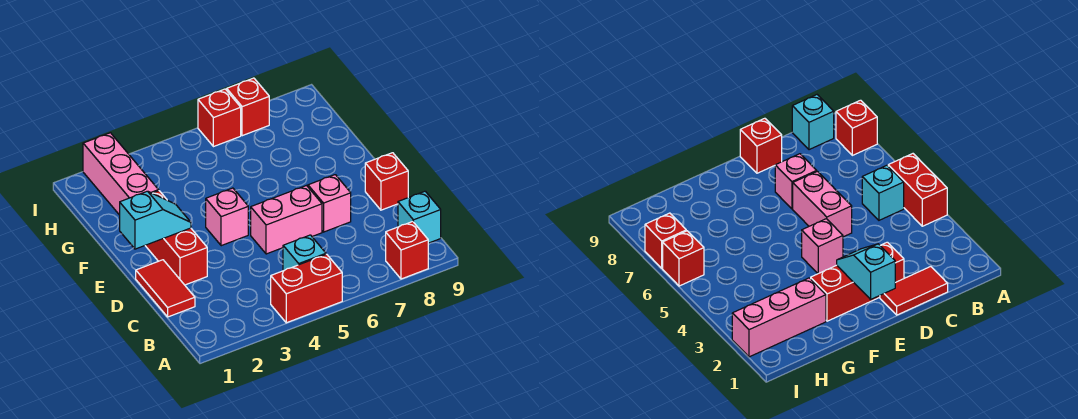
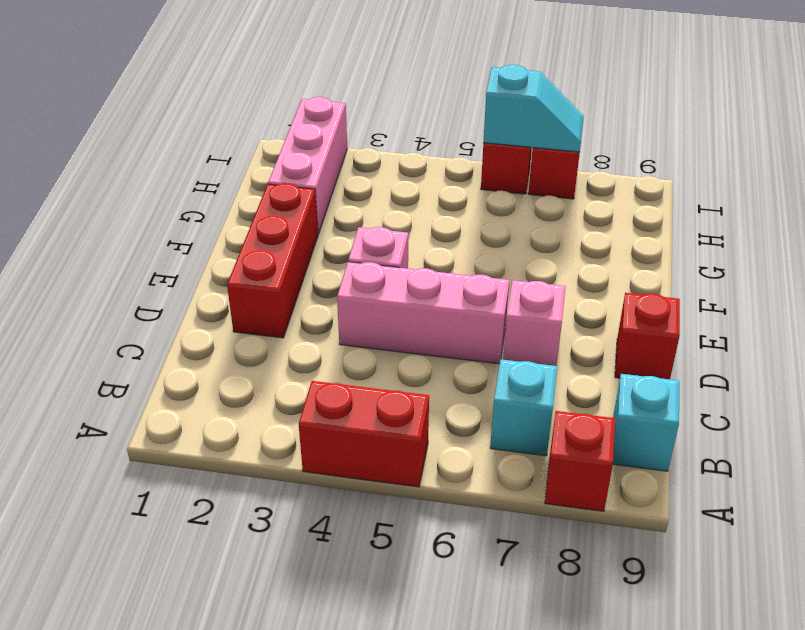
cyan 1x1 brick [283,235,326,271] -> cyan 1x1 brick moved to [490,359,557,456]
red 1x2 tile [136,260,195,317] -> none
pink 1x2 brick [251,186,322,254] -> pink 1x3 brick [337,262,510,364]
cyan 1x2 slope [120,191,191,249] -> cyan 1x2 slope moved to [483,65,584,152]

